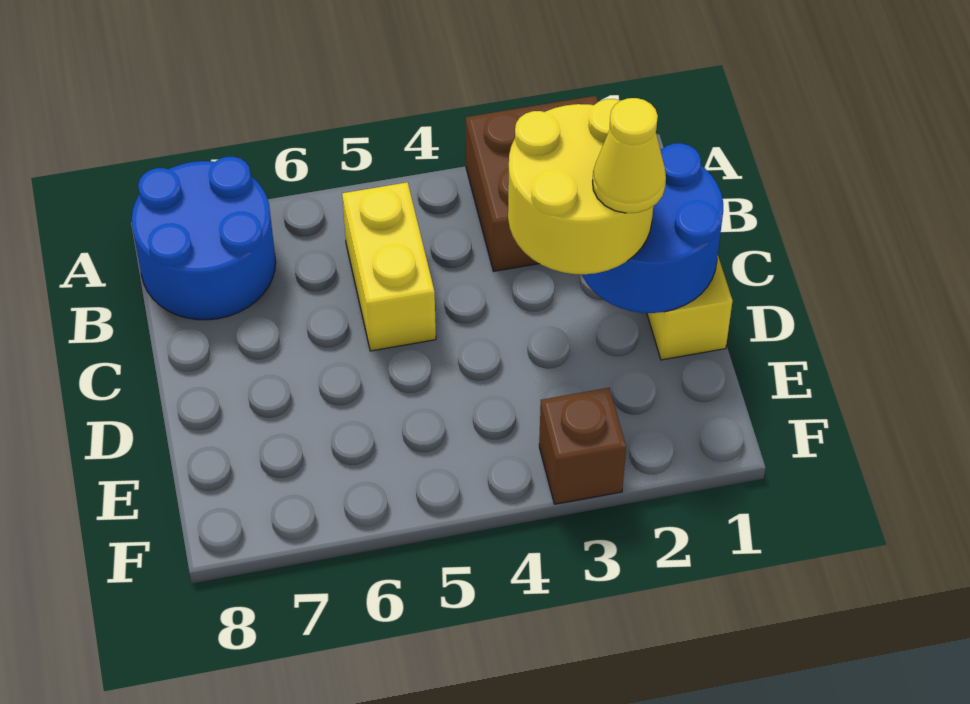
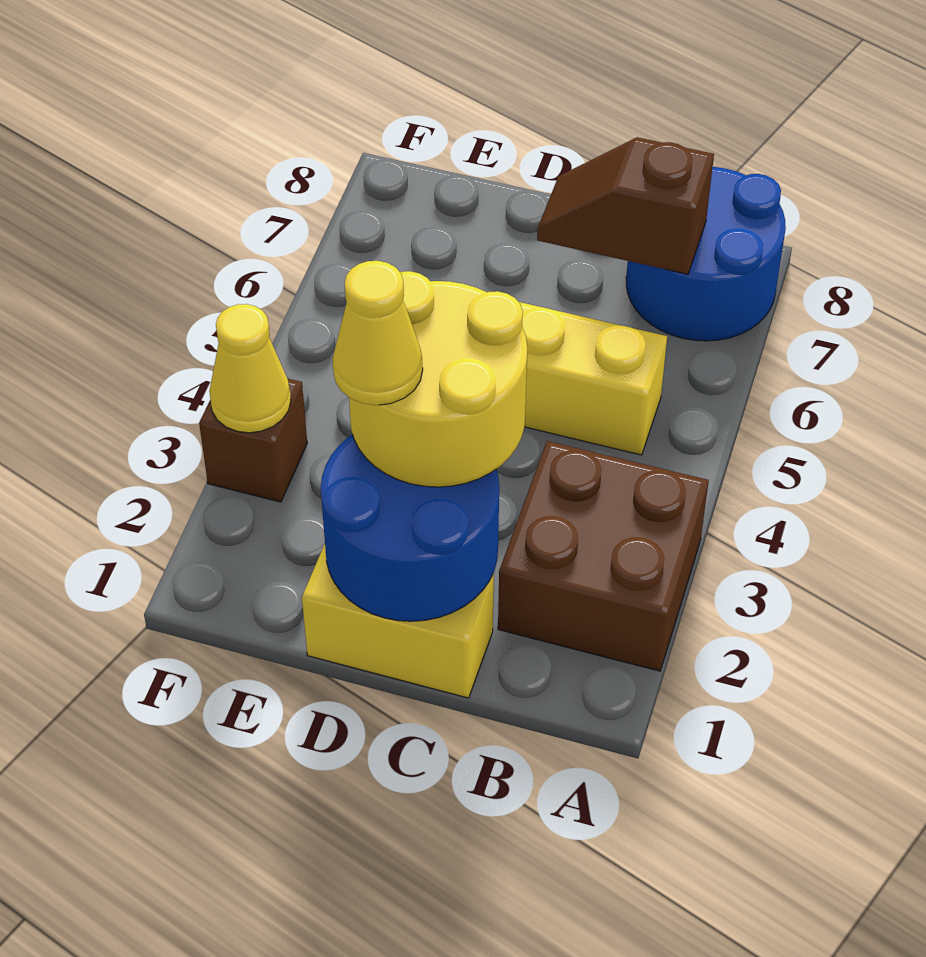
none -> brown 1x2 slope [537,137,714,274]
none -> yellow 1x1 cone [209,304,291,433]

